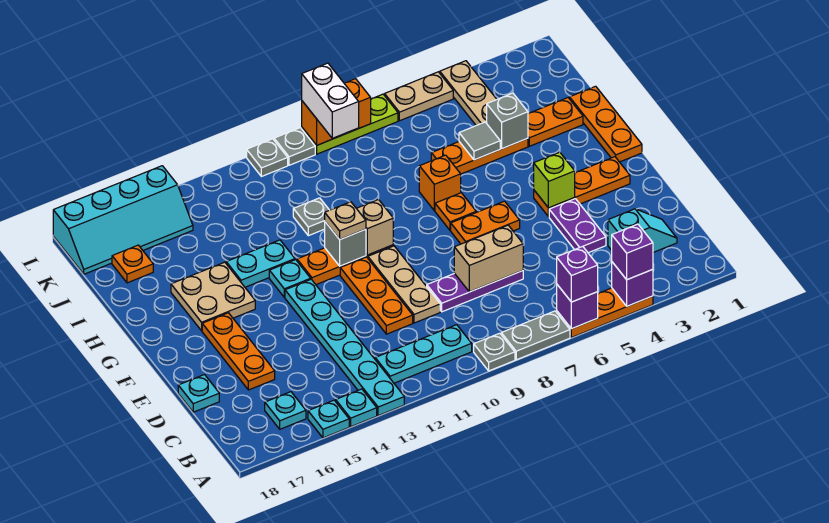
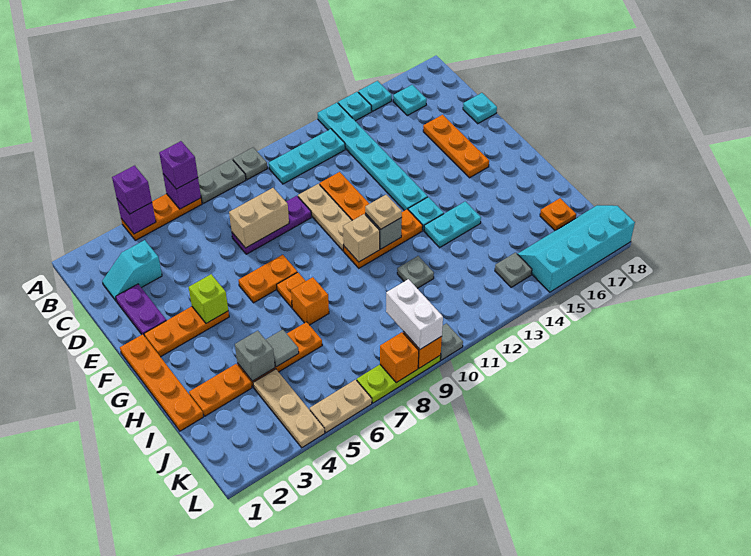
purple 1x2 plate [549,199,606,253] -> purple 1x2 plate moved to [116,284,166,335]
orange 1x3 plate [570,86,642,162] -> orange 1x4 plate [120,334,203,431]
tan 2x2 plate [171,262,255,331] -> none
grey 1x1 plate [247,139,288,177] -> grey 1x1 plate moved to [495,253,532,287]

